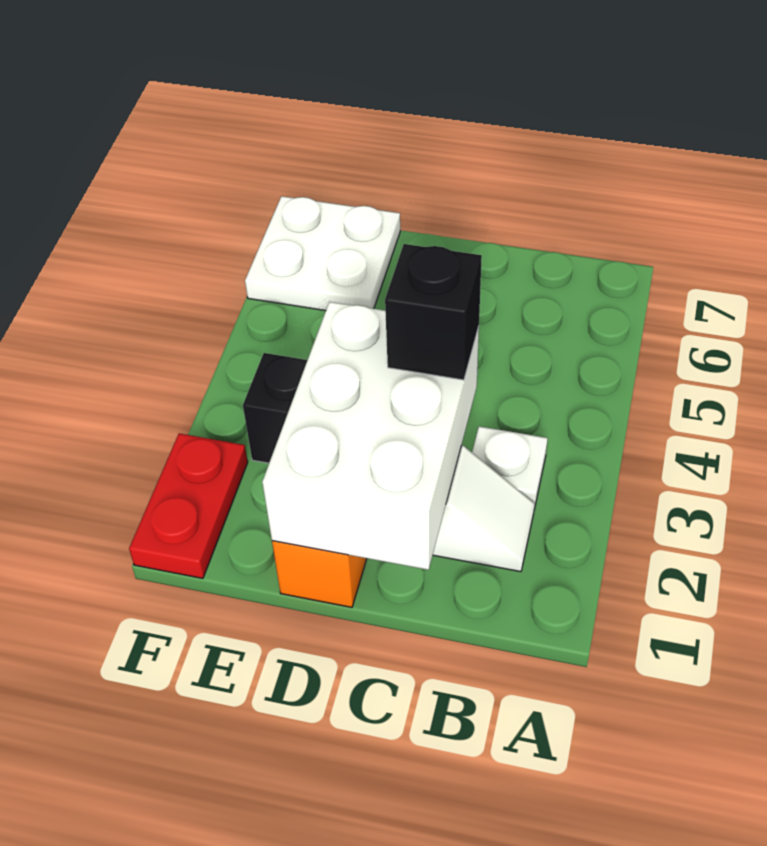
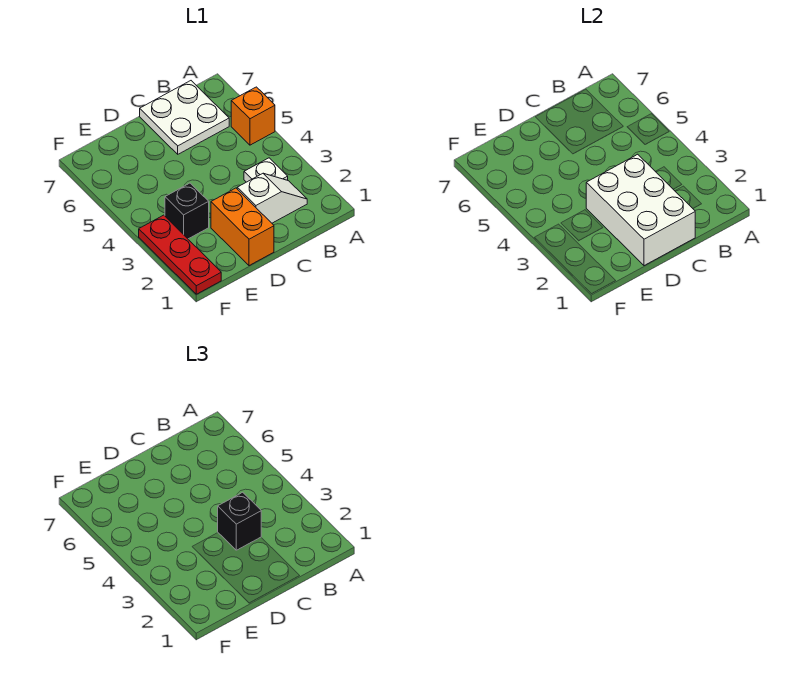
none -> orange 1x1 brick [231,87,275,145]
white 2x2 plate [245,196,400,311] -> white 2x2 plate moved to [140,81,229,154]
red 1x2 plate [129,433,248,578] -> red 1x3 plate [139,215,221,294]

